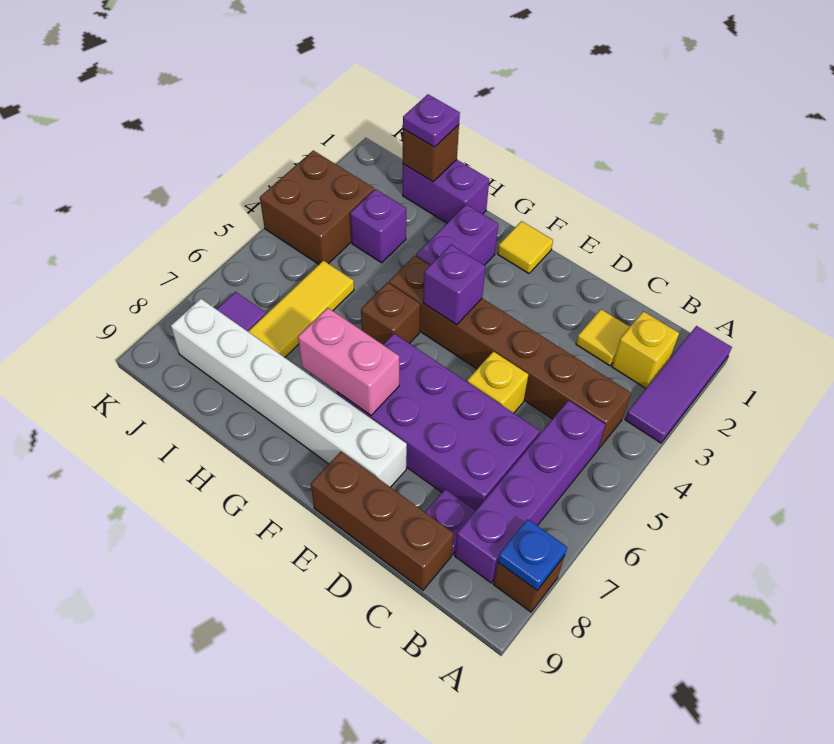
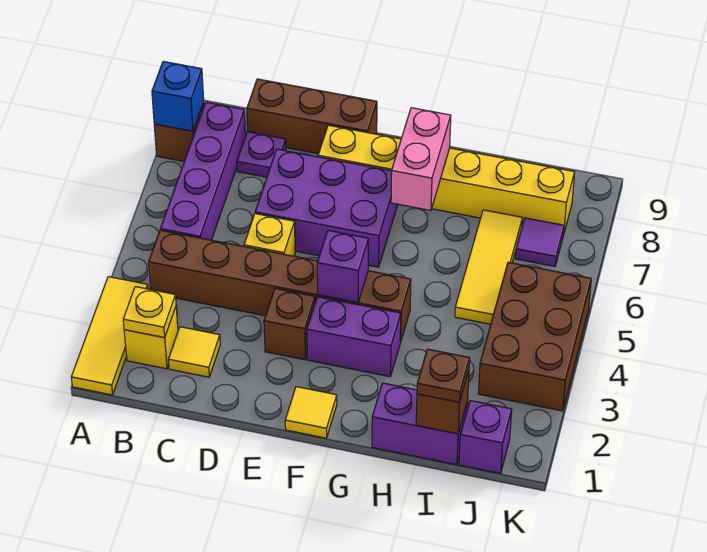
purple 1x3 tile [625,326,732,443] -> yellow 1x3 tile [71,277,148,395]
blue 1x1 plate [498,519,567,590] -> blue 1x1 brick [152,61,204,131]
none -> yellow 1x1 plate [123,287,176,338]
purple 2x4 brick [337,334,540,511] -> purple 2x3 brick [255,149,398,267]
white 1x6 brick [171,299,407,487] -> yellow 1x6 brick [318,125,575,232]
pink 1x2 brick [298,308,399,415] -> pink 1x2 brick turned to [391,108,451,211]
purple 1x2 brick [416,204,498,265] -> purple 1x2 brick turned to [307,297,401,377]
brown 1x1 brick [361,283,420,344] -> brown 1x1 brick moved to [264,288,315,360]
purple 1x1 plate [403,94,460,147] -> brown 1x1 plate [417,349,470,402]
purple 1x1 brick [350,189,406,263] -> purple 1x1 brick moved to [459,401,512,473]
brown 2x2 brick [260,150,374,264] -> brown 2x3 brick [478,262,591,411]

